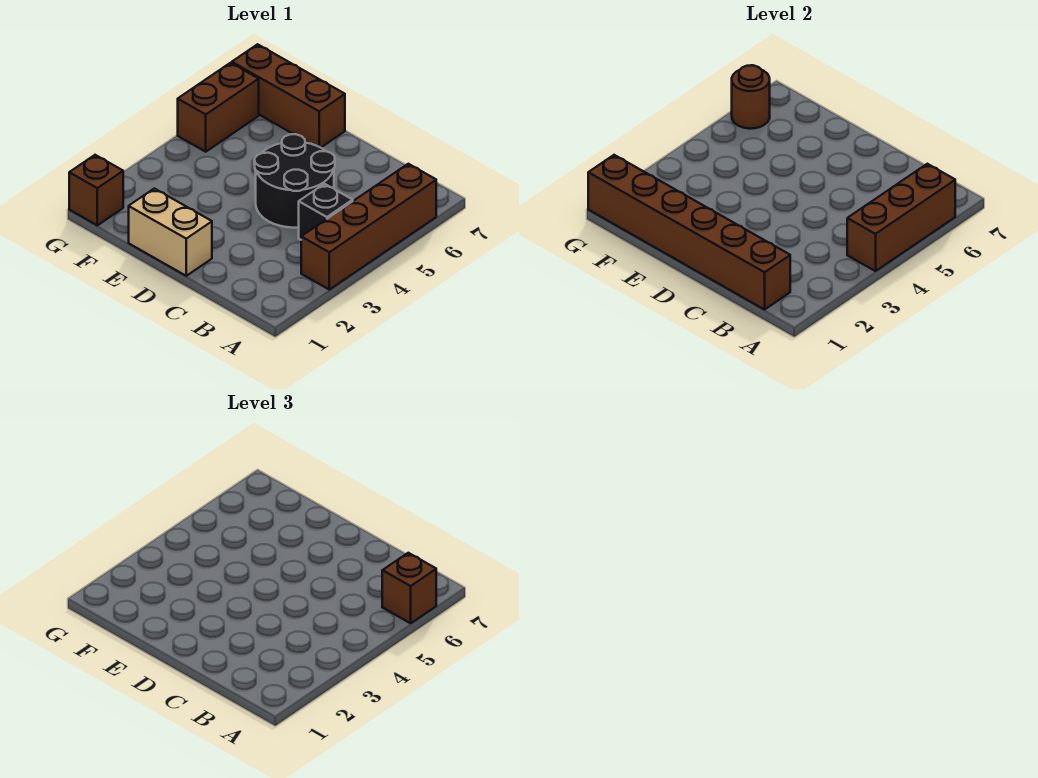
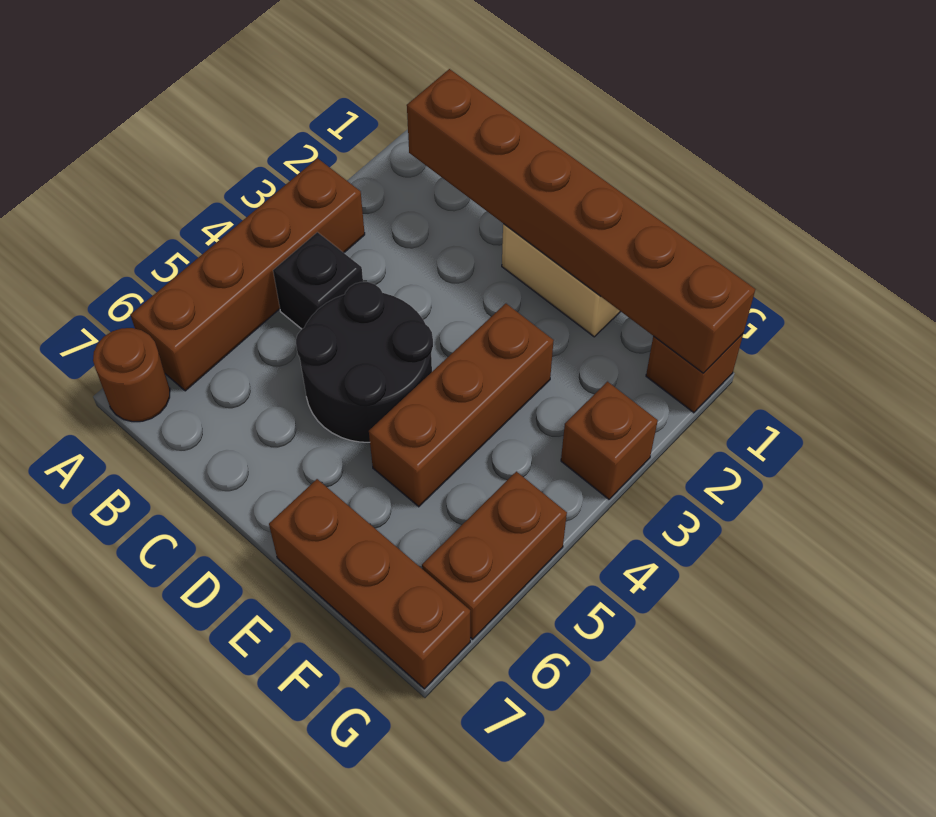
brown 1x3 brick [847,164,955,271] -> brown 1x3 brick moved to [369,304,554,507]
brown 1x1 brick [382,553,436,623] -> brown 1x1 brick moved to [561,382,658,499]
brown 1x1 round brick [732,65,770,129] -> brown 1x1 round brick moved to [93,328,170,422]

